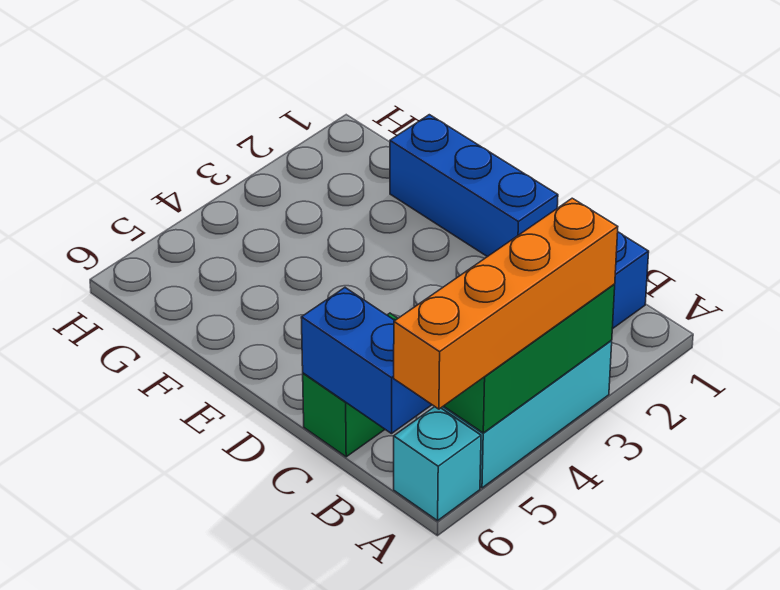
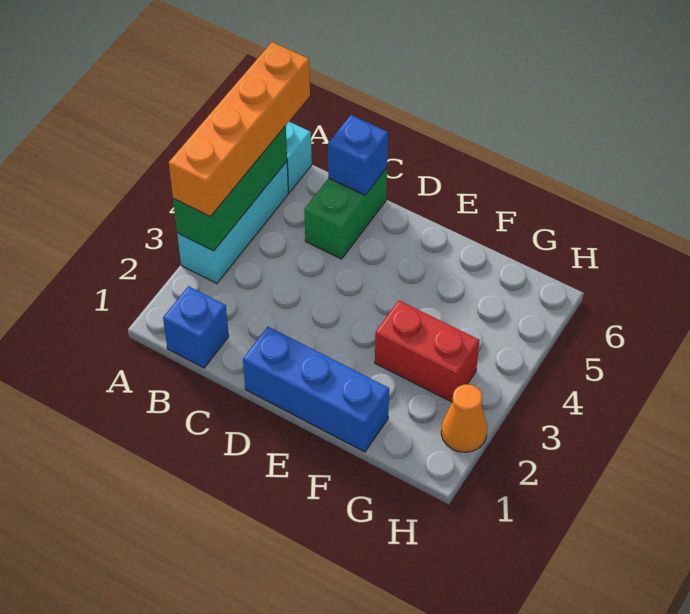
blue 1x2 brick [301,288,432,434] -> blue 1x1 brick [328,115,388,195]
none -> red 1x2 brick [375,300,480,402]
none -> orange 1x1 cone [441,384,487,452]

